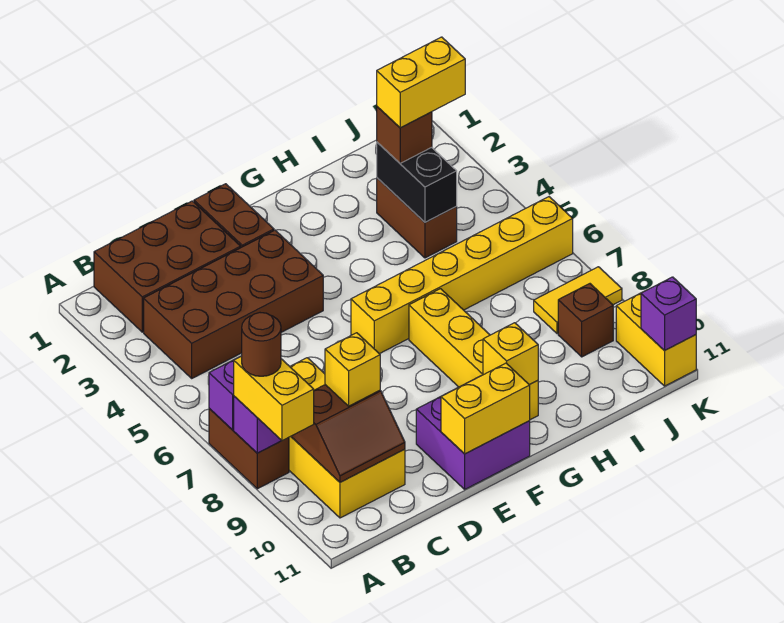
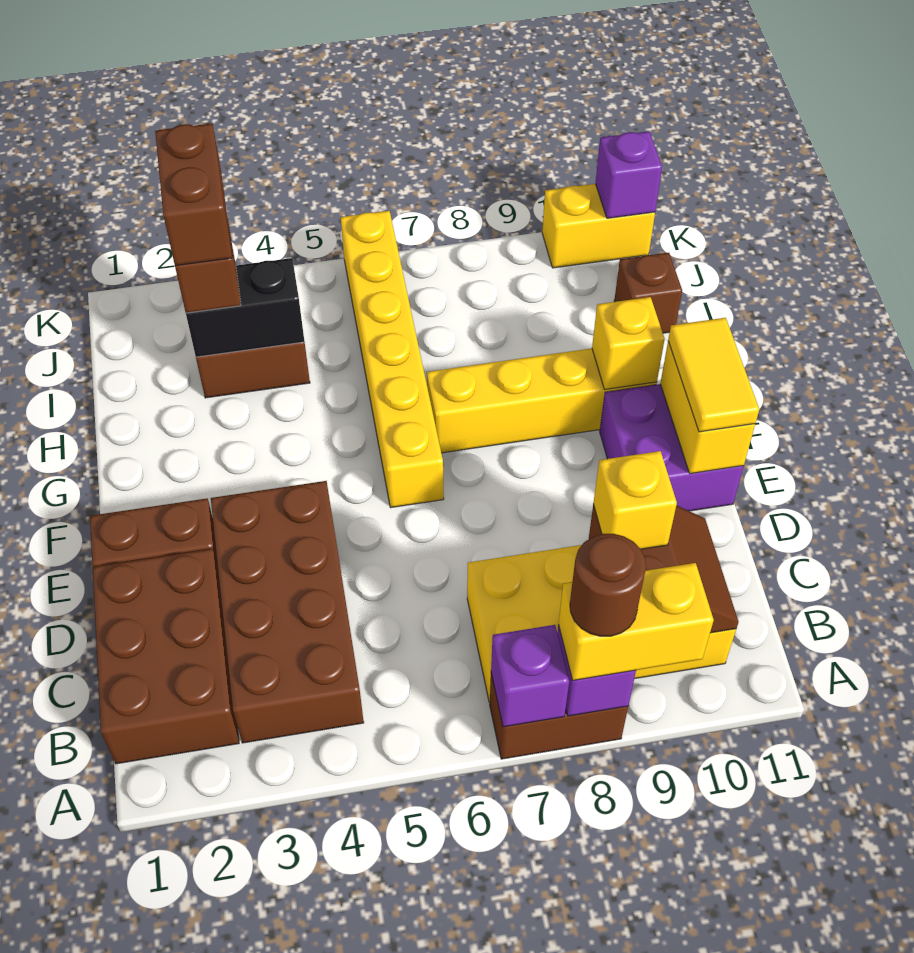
yellow 1x2 brick [377,37,465,128] -> brown 1x2 brick [155,124,232,266]
yellow 1x2 tile [534,267,622,334] -> yellow 1x2 tile moved to [668,318,759,432]
brown 1x1 brick [558,284,613,357] -> brown 1x1 brick moved to [614,253,682,333]

